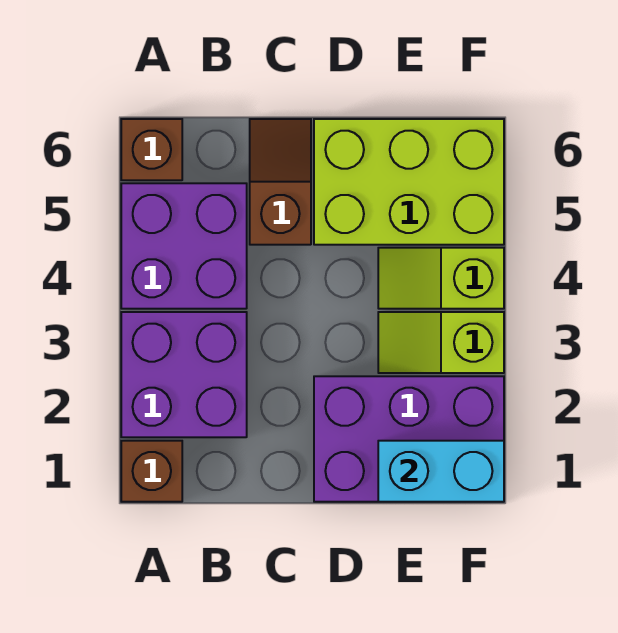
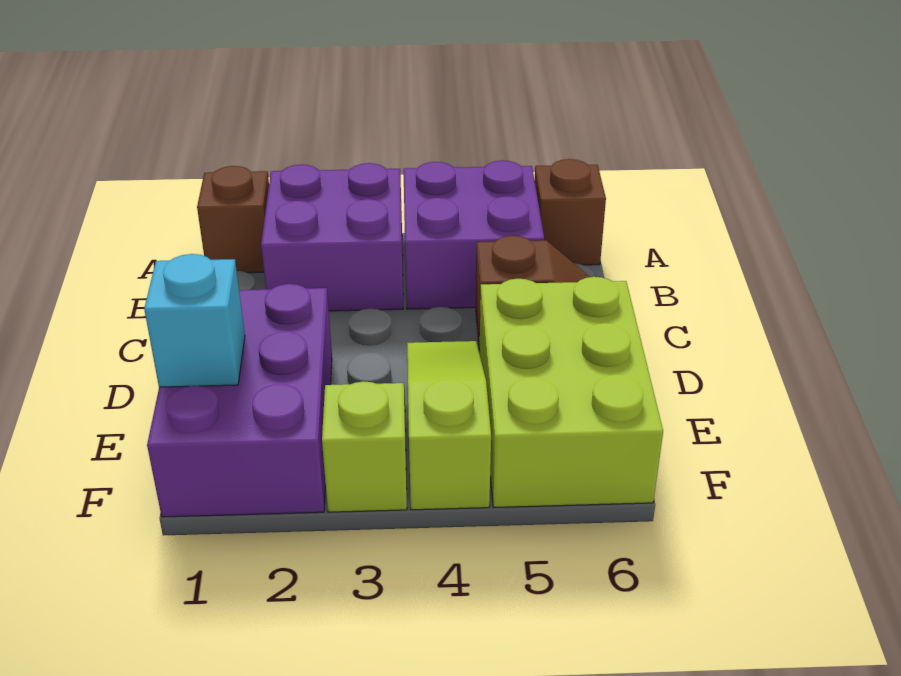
cyan 1x2 brick [378,441,504,502] -> cyan 1x1 brick [144,254,245,387]
lime 1x2 slope [378,248,504,309] -> lime 1x3 slope [407,341,491,510]

